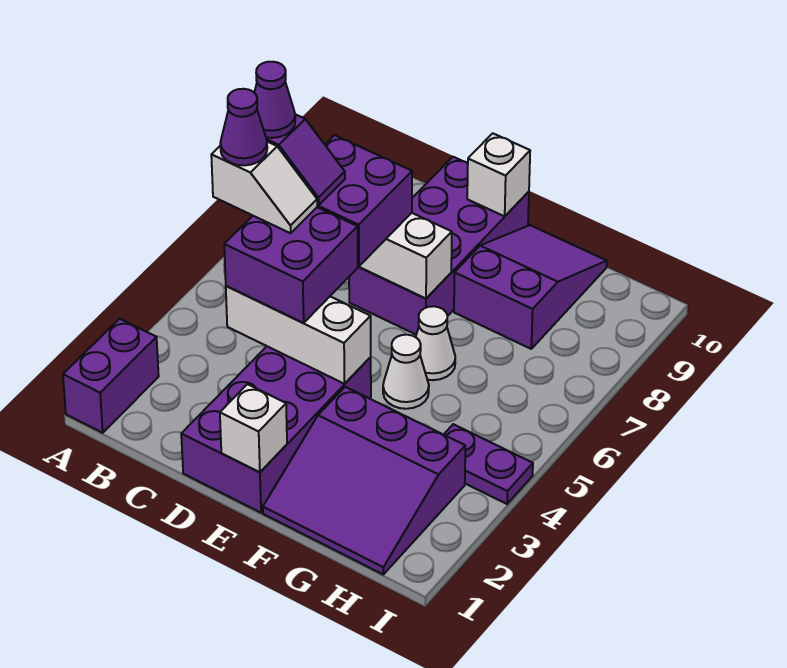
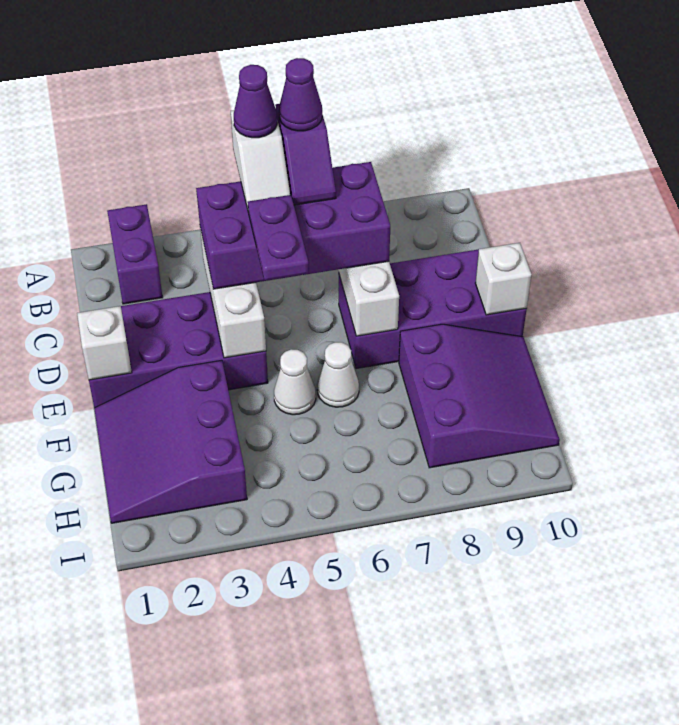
purple 1x2 brick [63,319,159,433] -> purple 1x2 brick turned to [107,204,163,304]
purple 2x3 slope [454,225,607,349] -> purple 3x3 slope [399,324,560,468]
purple 1x2 plate [444,424,533,504] -> purple 1x2 plate moved to [248,195,309,281]

